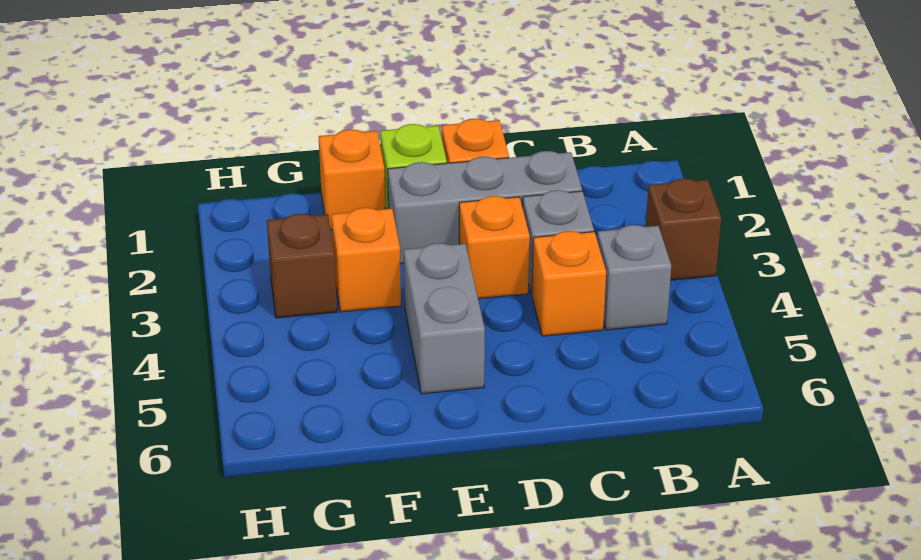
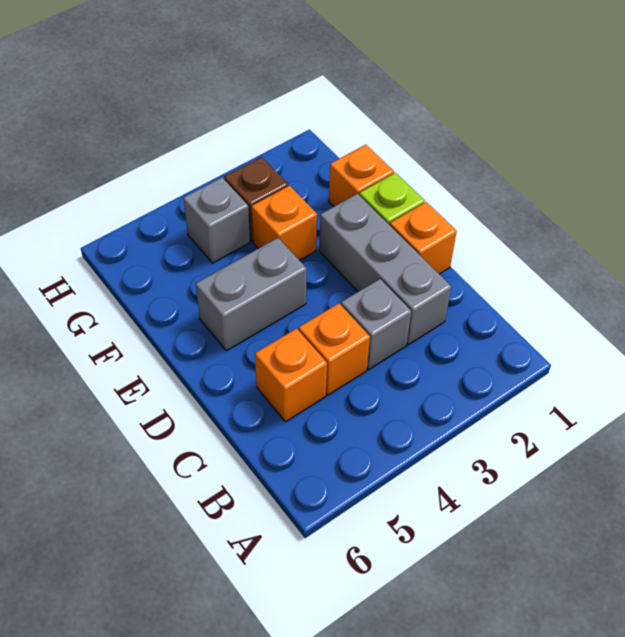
brown 1x1 brick [646,179,721,280] -> none
grey 1x1 brick [597,225,671,330] -> grey 1x1 brick moved to [183,178,250,263]
orange 1x1 brick [459,196,530,299] -> orange 1x1 brick moved to [255,329,327,422]

